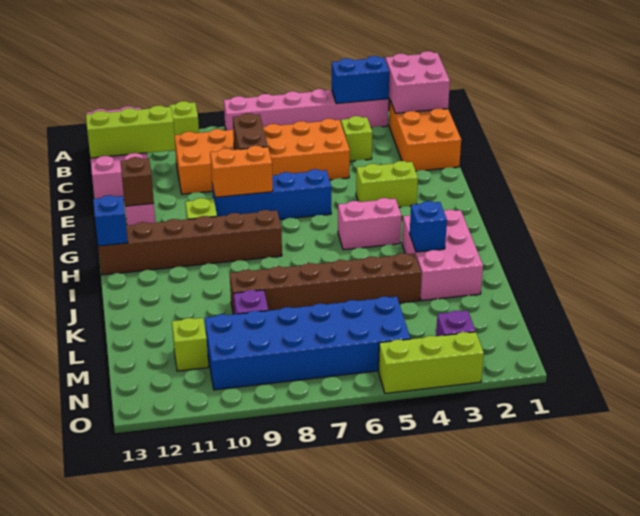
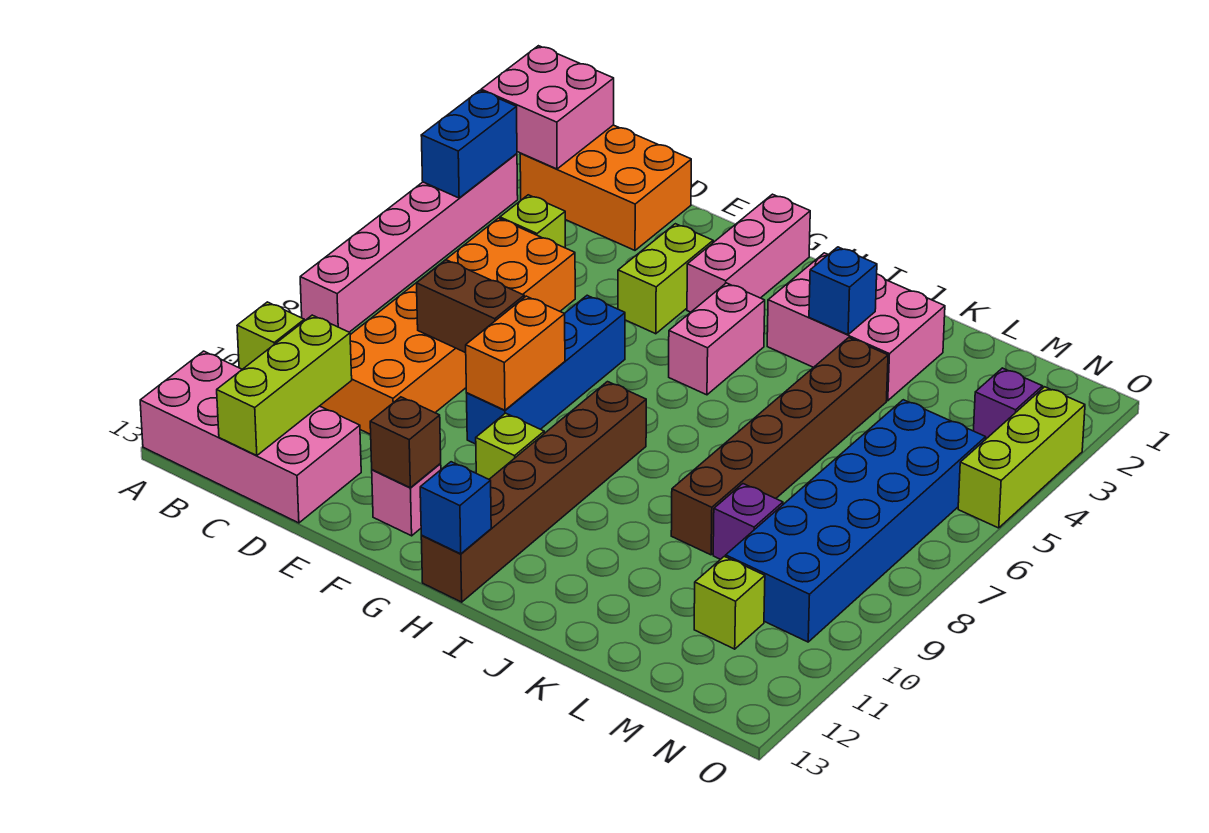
none -> pink 1x3 brick [687,194,810,312]

